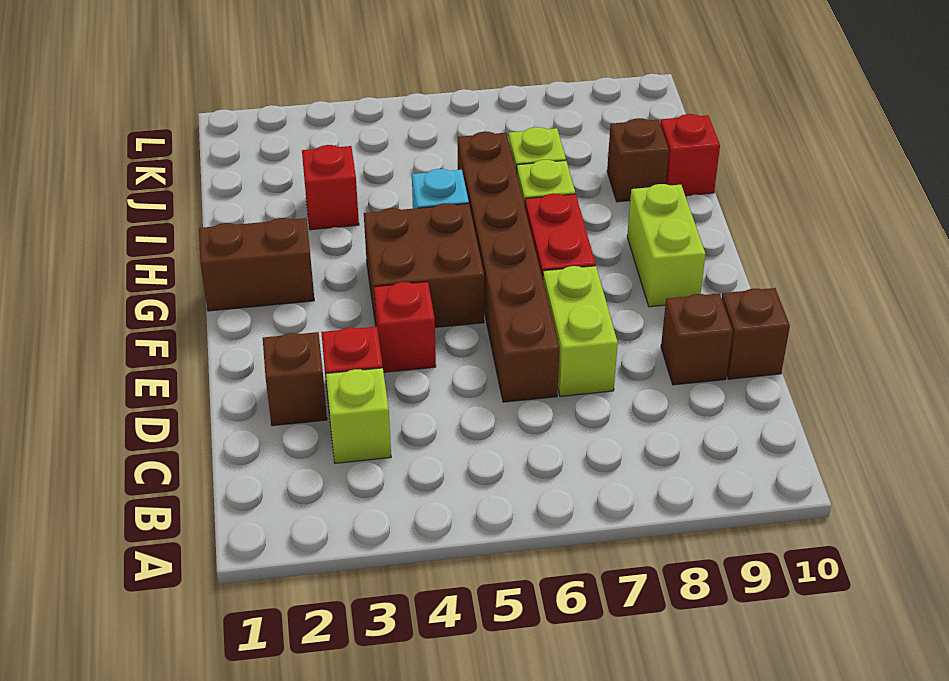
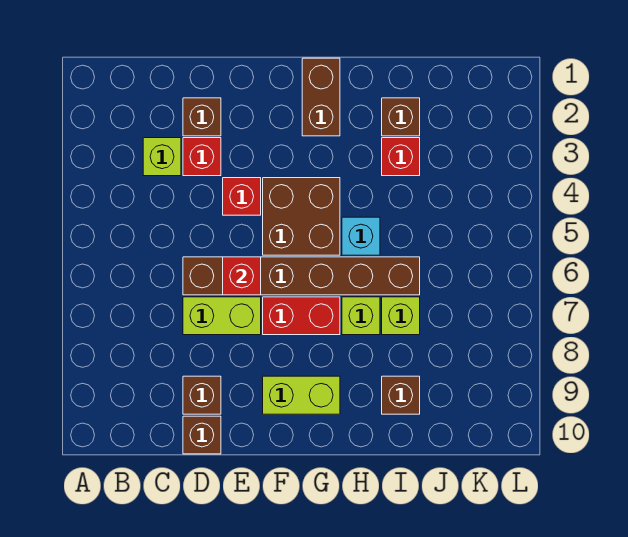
none -> brown 1x1 brick [382,98,420,136]
red 1x1 brick [660,114,720,196] -> red 1x1 brick moved to [223,257,261,295]

